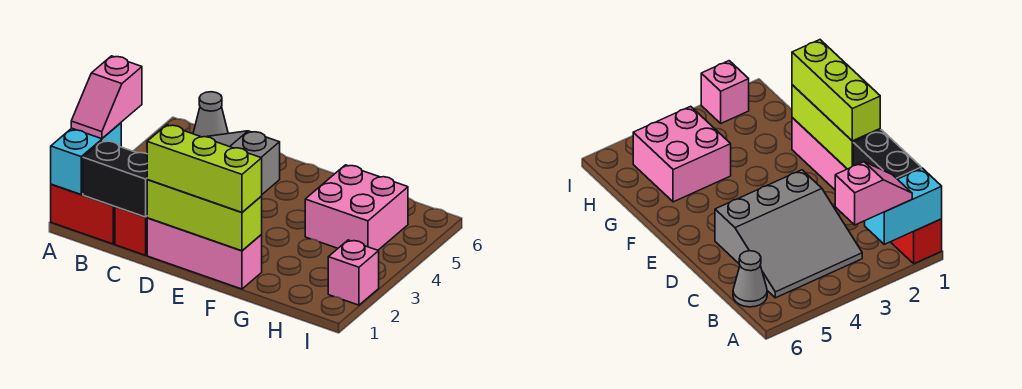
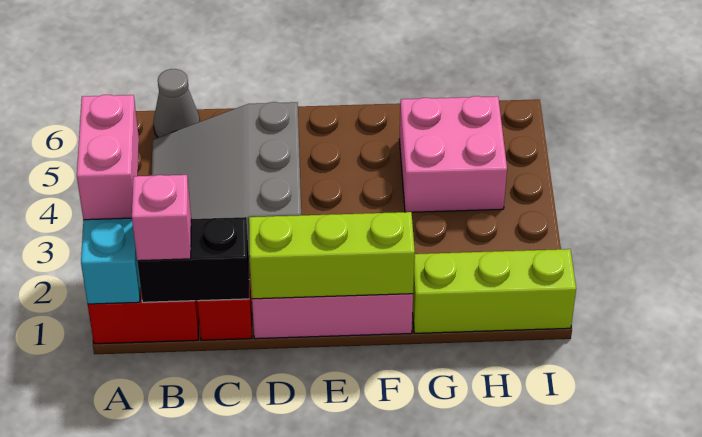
pink 1x2 slope [71,56,142,139] -> pink 1x2 brick [77,95,139,220]
lime 1x3 brick [147,125,262,212] -> lime 1x3 brick moved to [413,249,576,333]
pink 1x1 brick [328,240,379,305] -> pink 1x1 brick moved to [132,175,191,261]

